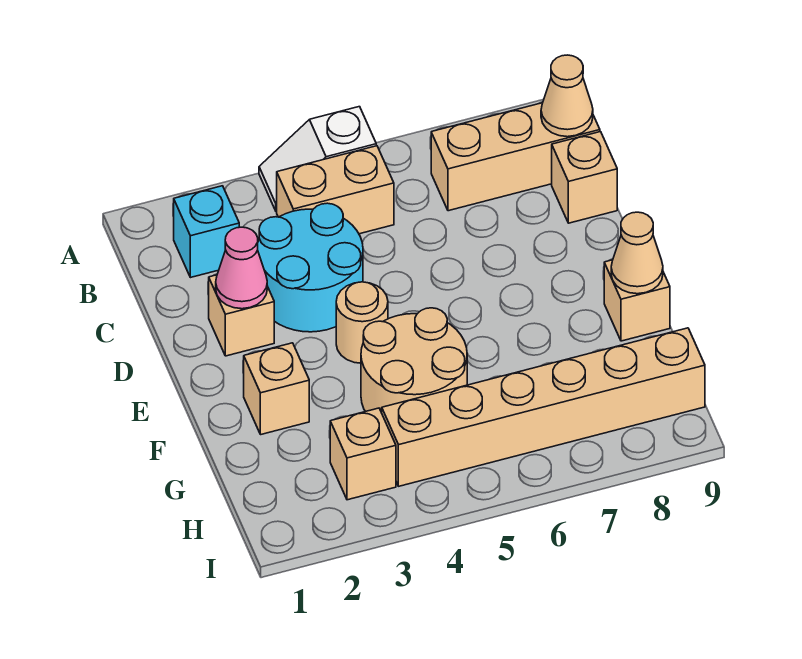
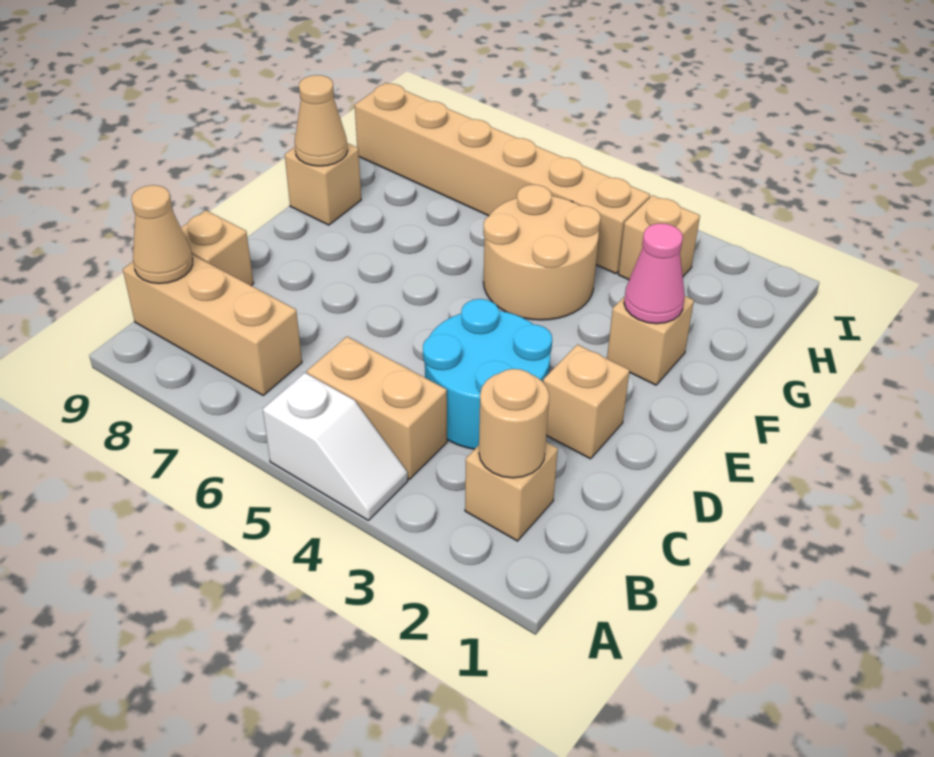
cyan 1x1 brick [174,186,239,278] -> tan 1x1 brick [465,442,558,541]
pink 1x1 cone [216,227,267,309] -> pink 1x1 cone moved to [624,223,685,324]
tan 1x1 round brick [336,282,388,363] -> tan 1x1 round brick moved to [479,369,549,478]

